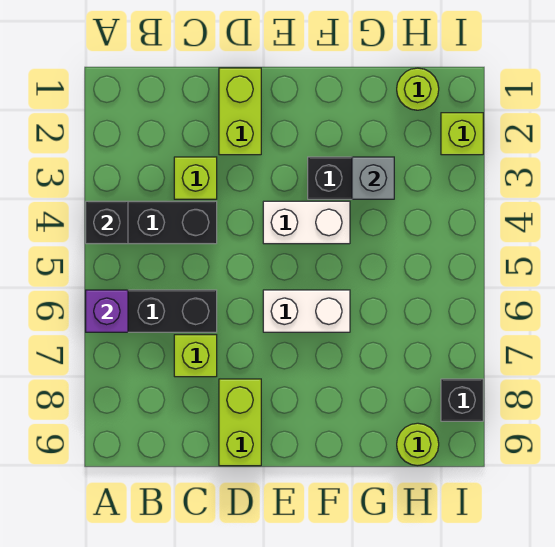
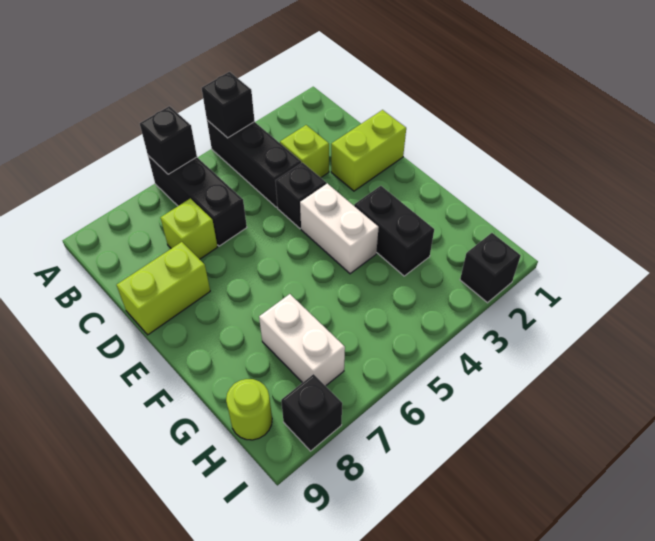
purple 1x1 brick [86,290,128,332] -> black 1x1 brick [140,106,197,174]
none -> black 1x1 brick [275,162,326,229]
white 1x2 brick [263,290,350,332] -> white 1x2 brick moved to [259,294,345,386]
grey 1x1 brick [352,157,394,199] -> none
lime 1x1 round brick [397,68,439,110] -> none
lime 1x1 brick [441,113,483,155] -> black 1x1 brick [460,233,521,303]

